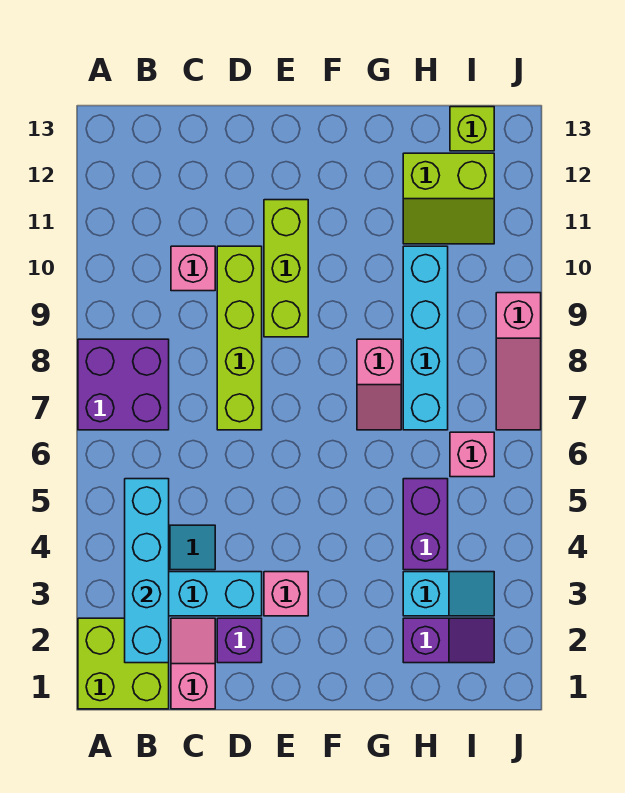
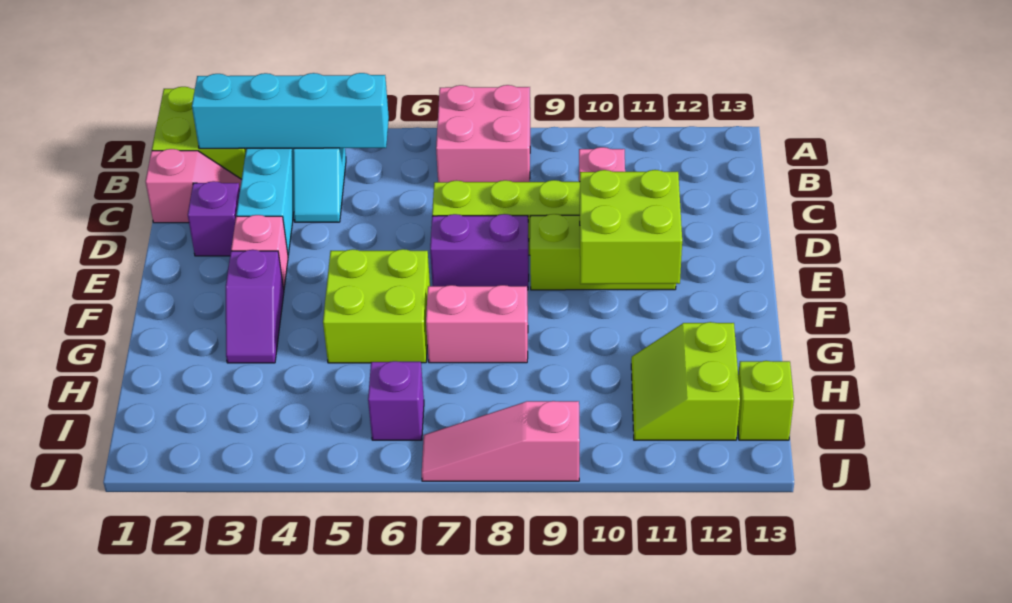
purple 2x2 brick [78,339,169,430] -> pink 2x2 brick [436,85,530,182]
none -> lime 2x2 brick [580,170,682,284]
none -> lime 2x2 brick [323,249,430,363]
pink 1x2 slope [357,339,401,430] -> pink 1x2 brick [426,285,528,363]
purple 1x2 slope [403,618,494,663] -> purple 1x2 slope moved to [226,250,284,363]
cyan 1x2 slope [403,572,494,616] -> none
purple 1x2 brick [403,479,448,570] -> purple 1x2 brick moved to [430,214,529,290]
cyan 1x4 brick [403,246,448,430] -> none
pink 1x1 brick [450,432,494,477] -> purple 1x1 brick [368,361,424,440]

